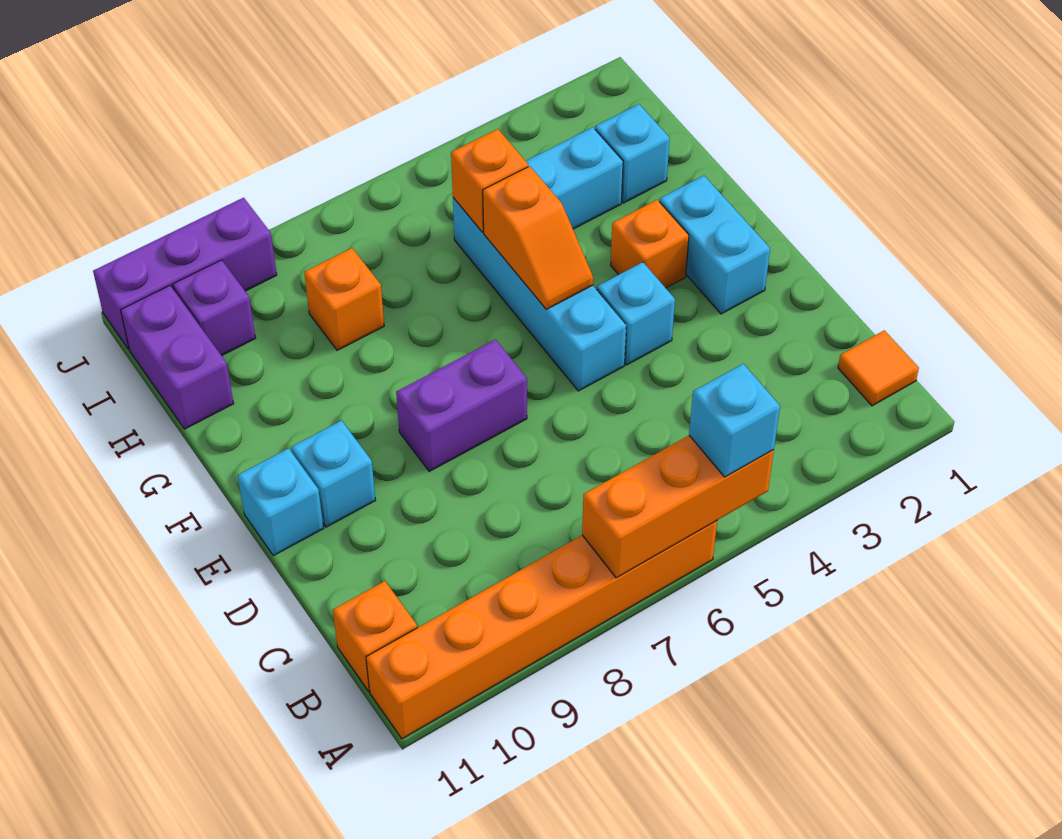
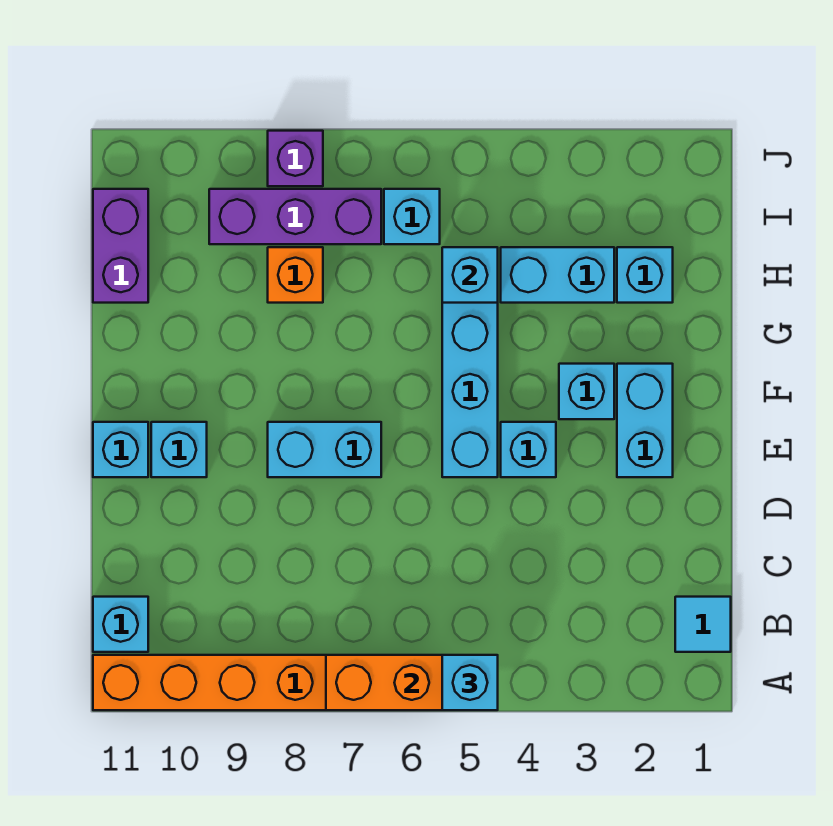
orange 1x1 tile [838,330,919,406] -> cyan 1x1 tile [675,597,731,652]
orange 1x1 brick [333,581,417,691] -> cyan 1x1 brick [93,597,148,652]
purple 1x2 brick [396,340,527,471] -> cyan 1x2 brick [268,422,381,477]
orange 1x1 brick [611,200,689,288] -> cyan 1x1 brick [559,364,614,419]
orange 1x2 slope [483,166,593,309] -> none
orange 1x1 brick [451,129,528,232] -> cyan 1x1 brick [442,247,498,303]
none -> cyan 1x1 brick [384,189,440,244]
purple 1x1 brick [173,260,255,356] -> purple 1x1 brick moved to [268,131,323,186]
purple 1x3 brick [93,198,277,349] -> purple 1x3 brick moved to [209,189,381,244]

